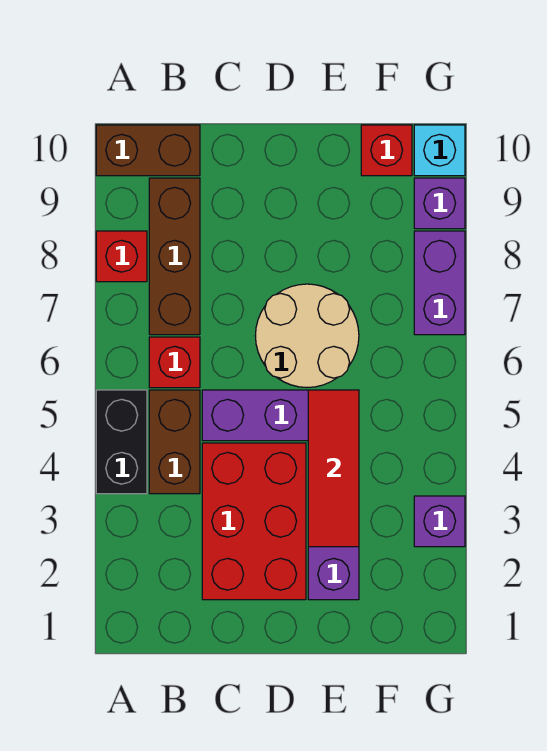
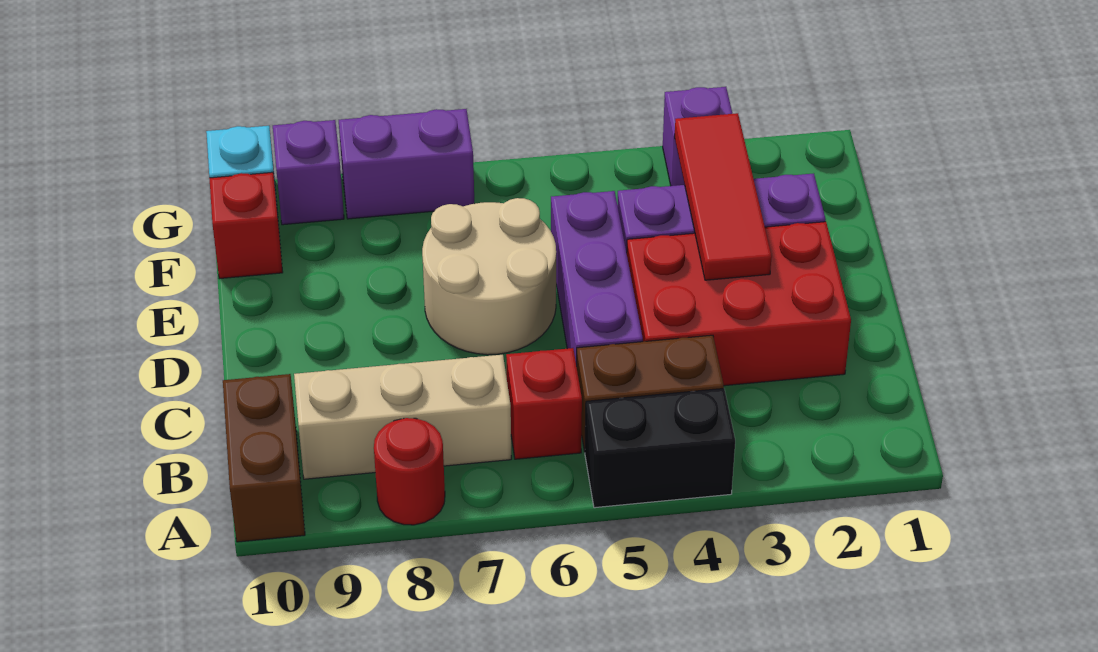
red 1x1 brick [96,231,147,282] -> red 1x1 round brick [374,418,445,525]
brown 1x3 brick [149,178,200,335] -> tan 1x3 brick [294,355,511,479]
red 1x3 tile [308,390,359,547] -> red 1x3 tile turned to [675,113,772,280]

